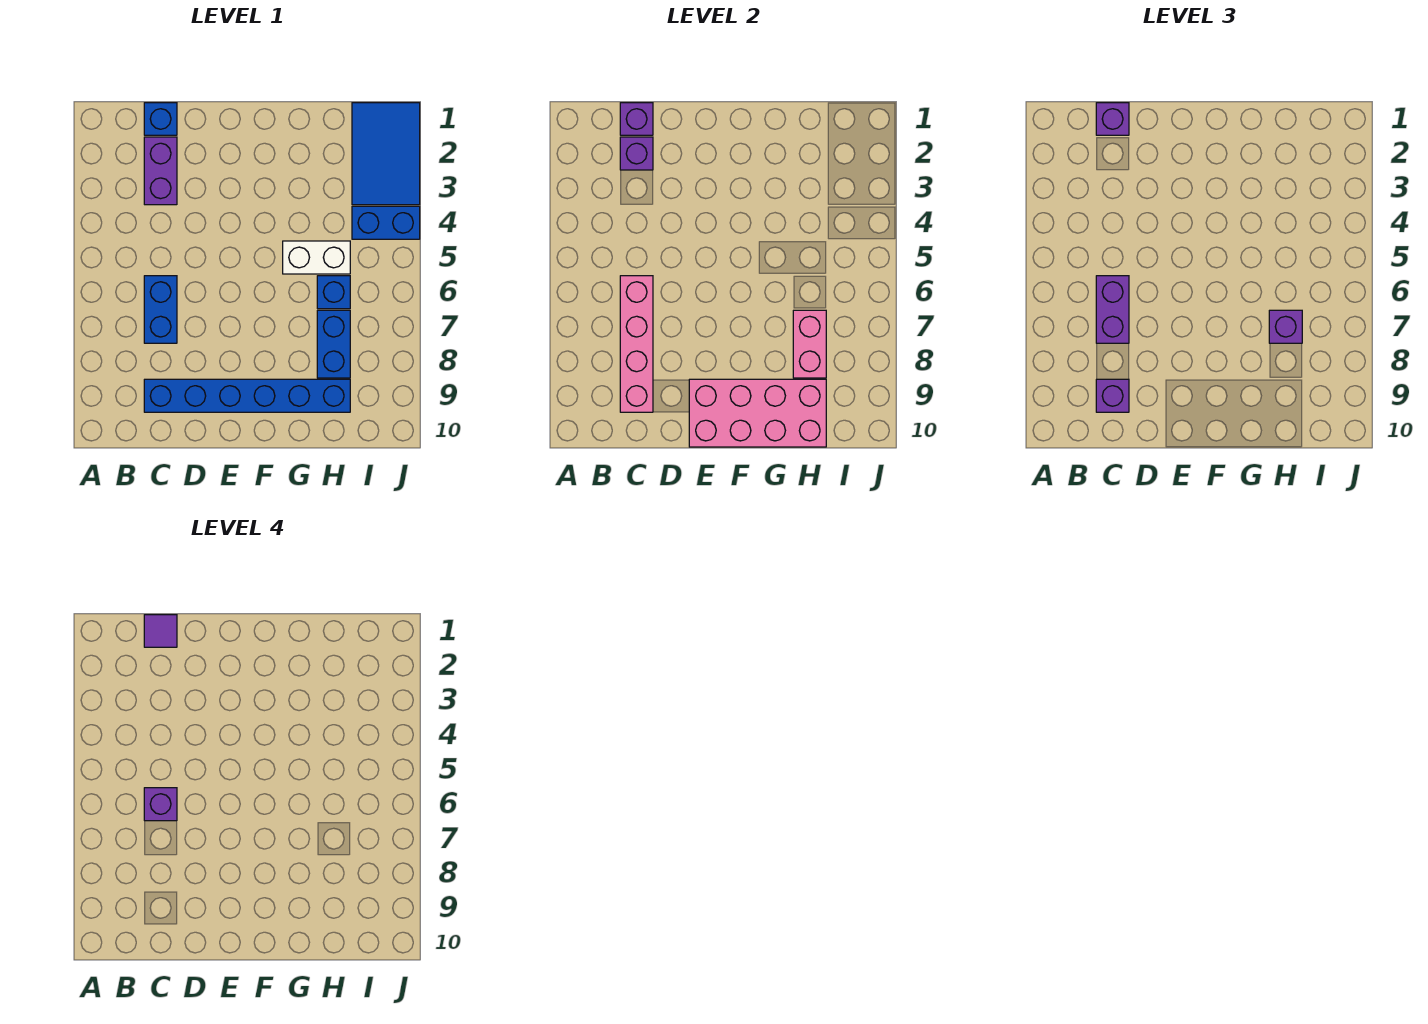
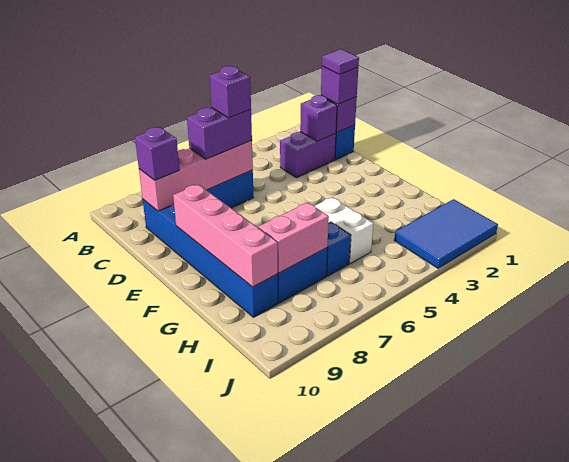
pink 2x4 brick [689,379,826,447] -> pink 1x4 brick [173,184,278,287]
purple 1x1 brick [1269,310,1302,343] -> none
blue 1x2 brick [352,206,420,239] -> none

